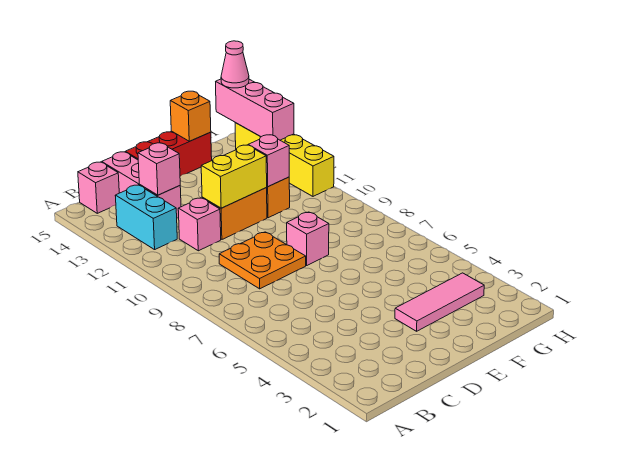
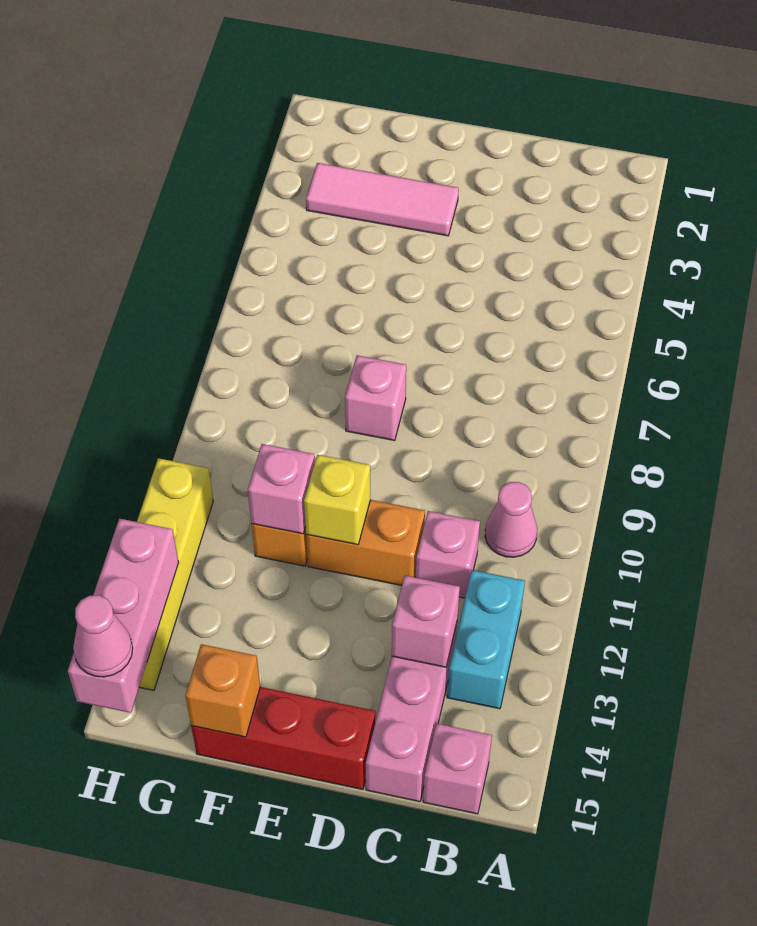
none -> pink 1x1 cone [485,482,537,557]
orange 2x2 plate [219,232,306,289] -> none
yellow 1x2 brick [201,145,267,208] -> yellow 1x1 brick [304,455,370,545]

